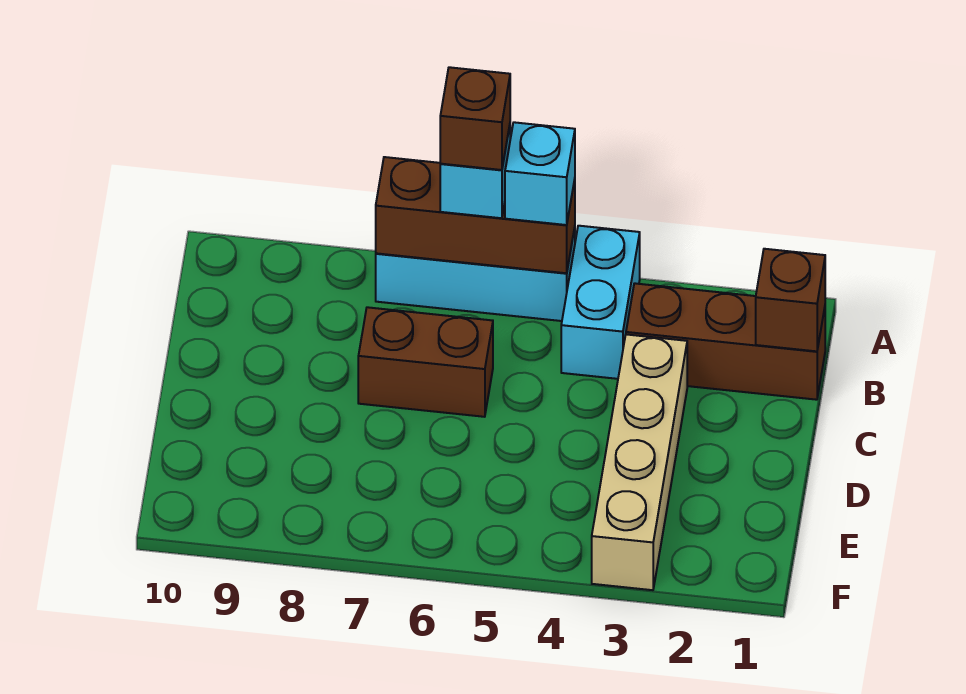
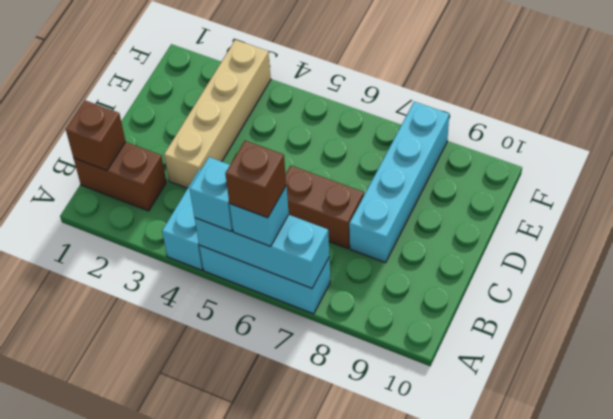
brown 1x3 brick [376,157,575,273] -> cyan 1x3 brick [195,215,329,288]
brown 1x3 brick [626,283,825,400] -> brown 1x2 brick [74,142,166,211]
none -> cyan 1x4 brick [349,102,449,263]

